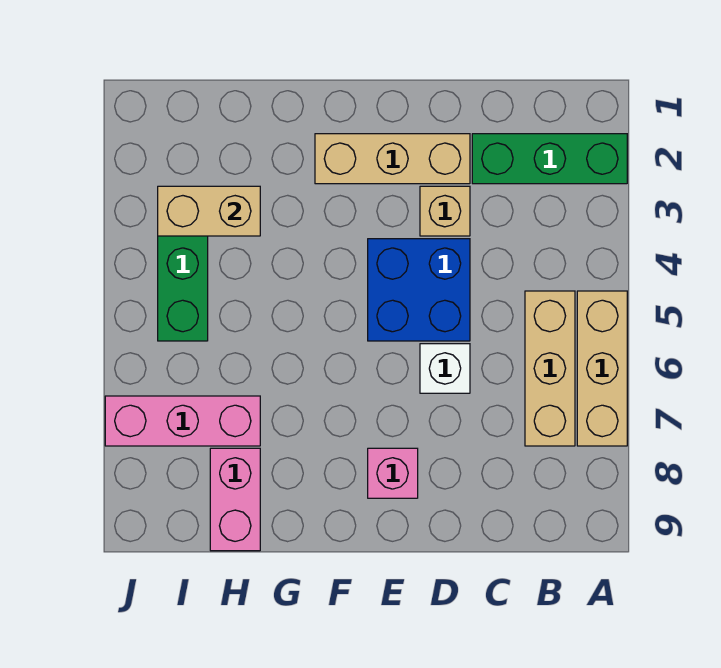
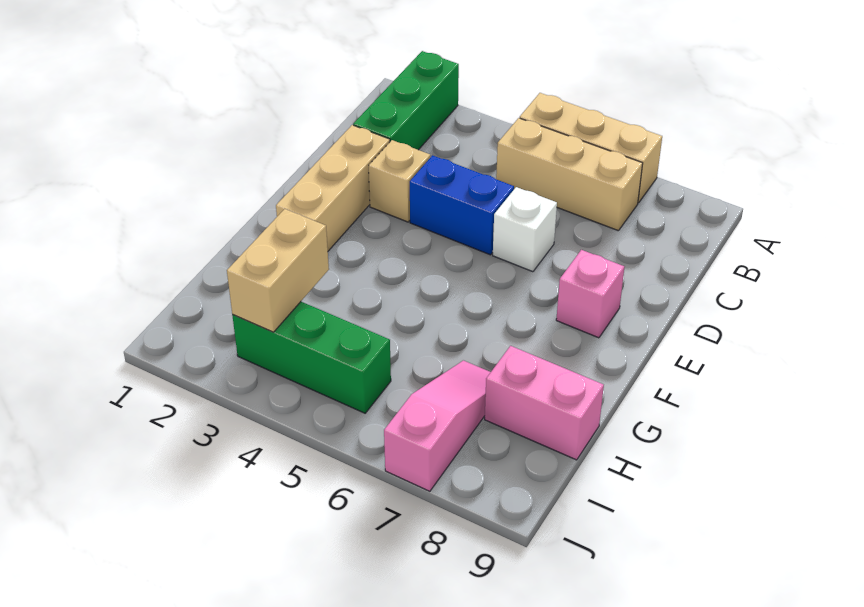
blue 2x2 brick [368,239,470,341] -> blue 1x2 brick [410,155,514,255]
pink 1x3 brick [105,396,260,446] -> pink 1x3 slope [384,360,491,491]

